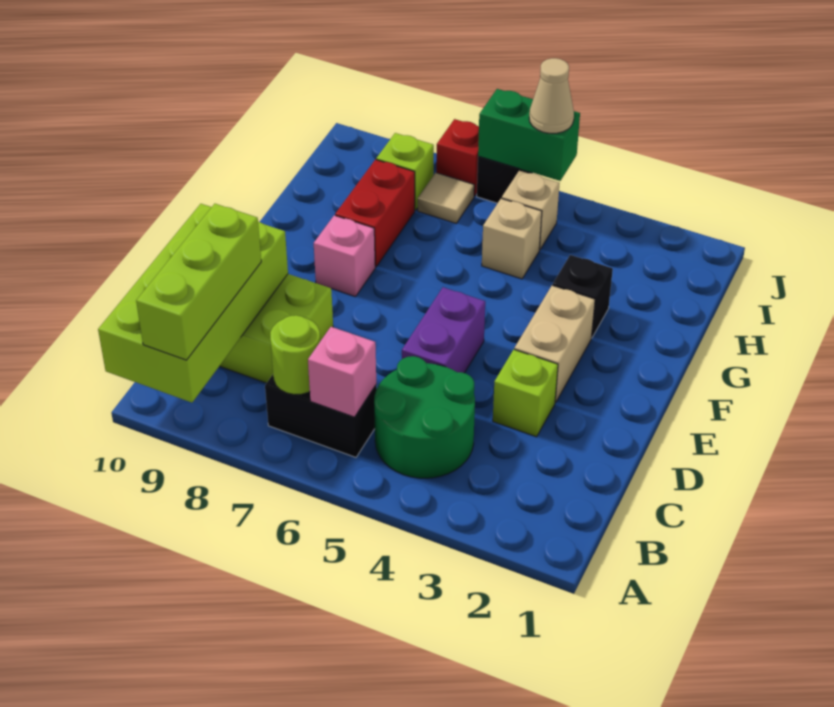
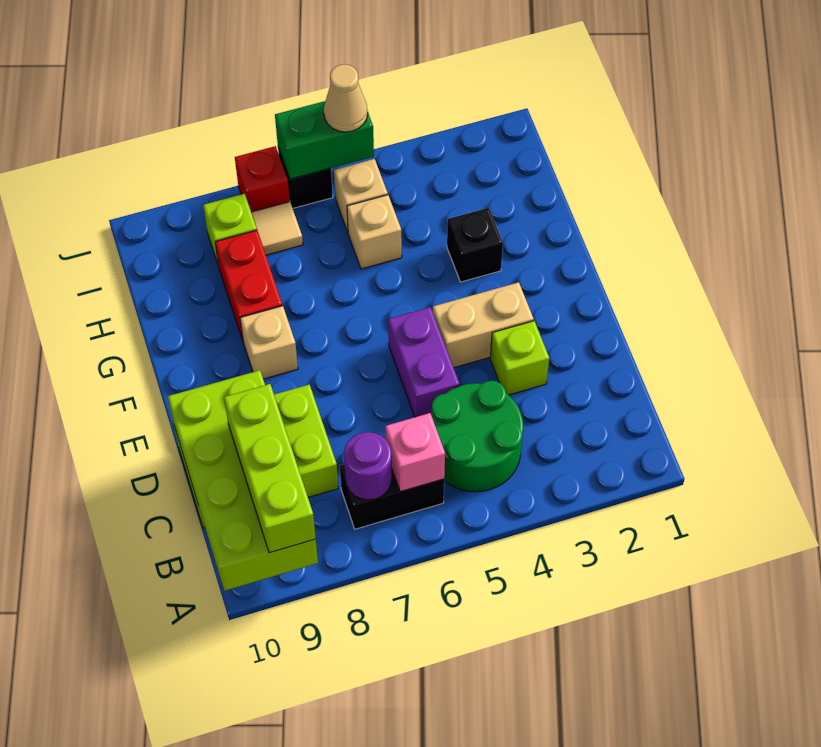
lime 1x1 round brick [270,315,320,394] -> purple 1x1 round brick [344,432,392,500]
tan 1x2 brick [514,285,595,403] -> tan 1x2 brick turned to [433,282,534,368]
pink 1x1 brick [314,215,375,297] -> tan 1x1 brick [240,306,298,379]

